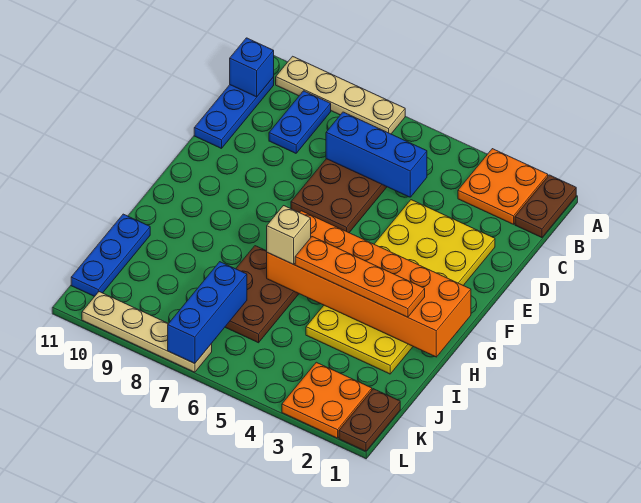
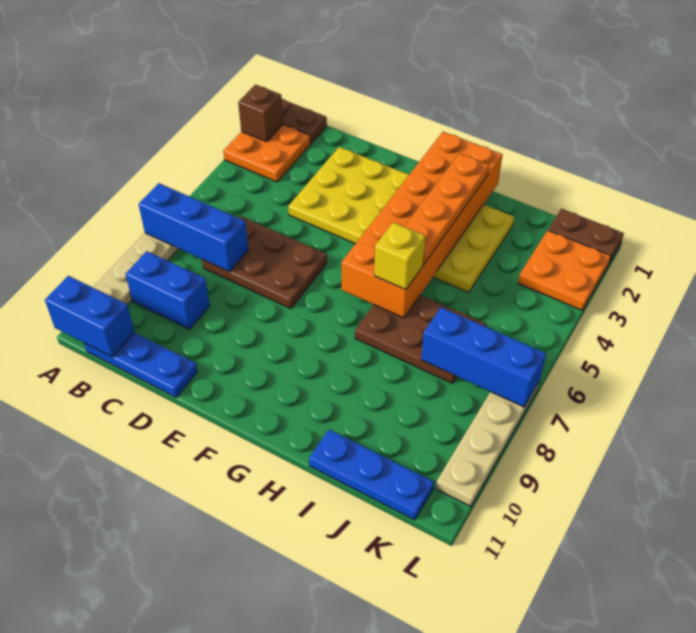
none -> brown 1x1 brick [238,85,283,142]
blue 1x2 plate [269,91,331,153] -> blue 1x2 brick [126,251,210,329]
blue 1x1 brick [230,38,274,97] -> blue 1x2 brick [45,276,135,357]
blue 1x3 brick [326,112,427,197] -> blue 1x3 brick turned to [139,183,248,272]
tan 1x1 brick [267,206,311,264] -> yellow 1x1 brick [374,222,425,290]

